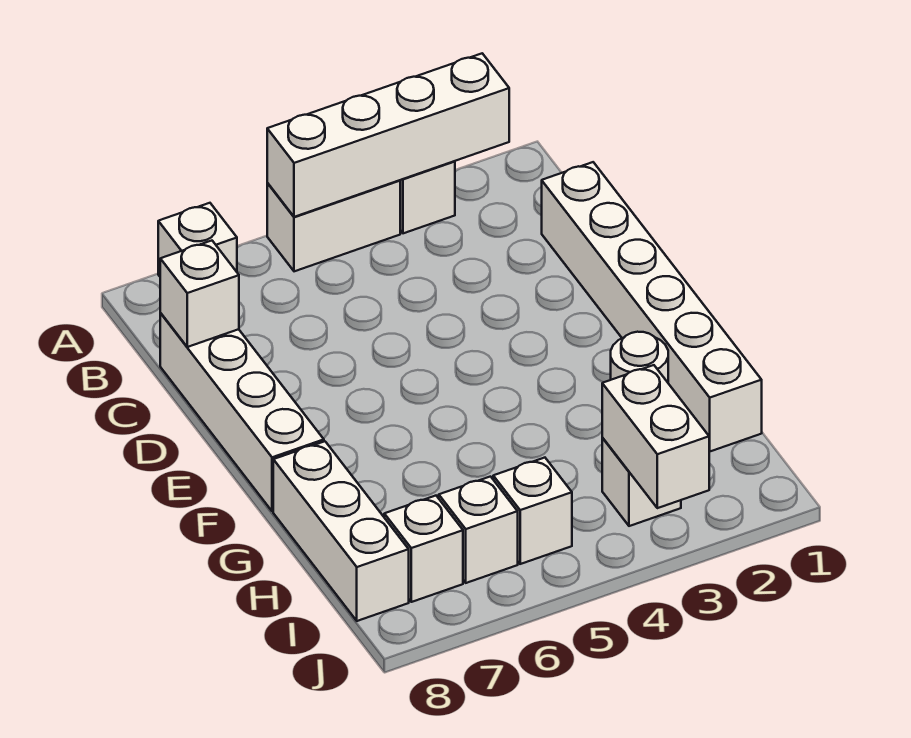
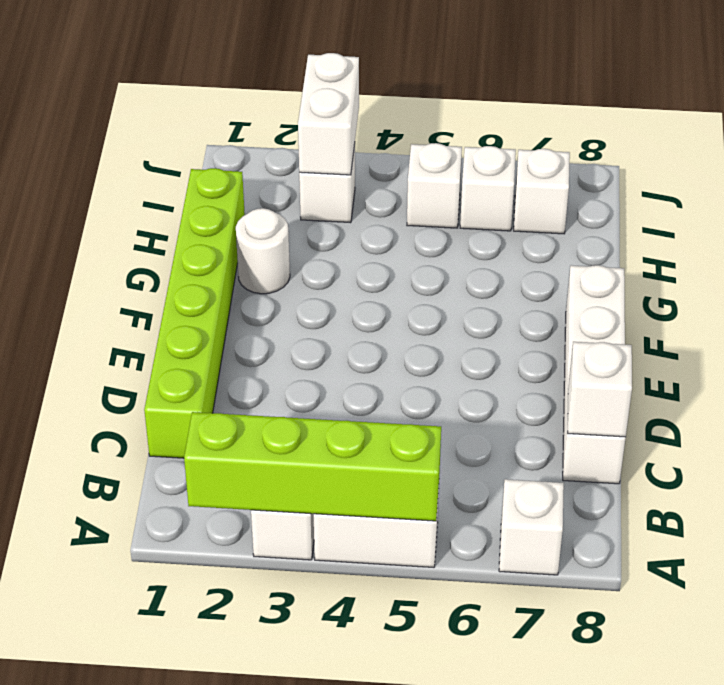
white 1x4 brick [267,53,509,217] -> lime 1x4 brick [184,412,441,521]
white 1x6 brick [542,162,762,451] -> lime 1x6 brick [144,168,245,458]
white 1x3 brick [273,441,409,621] -> none

